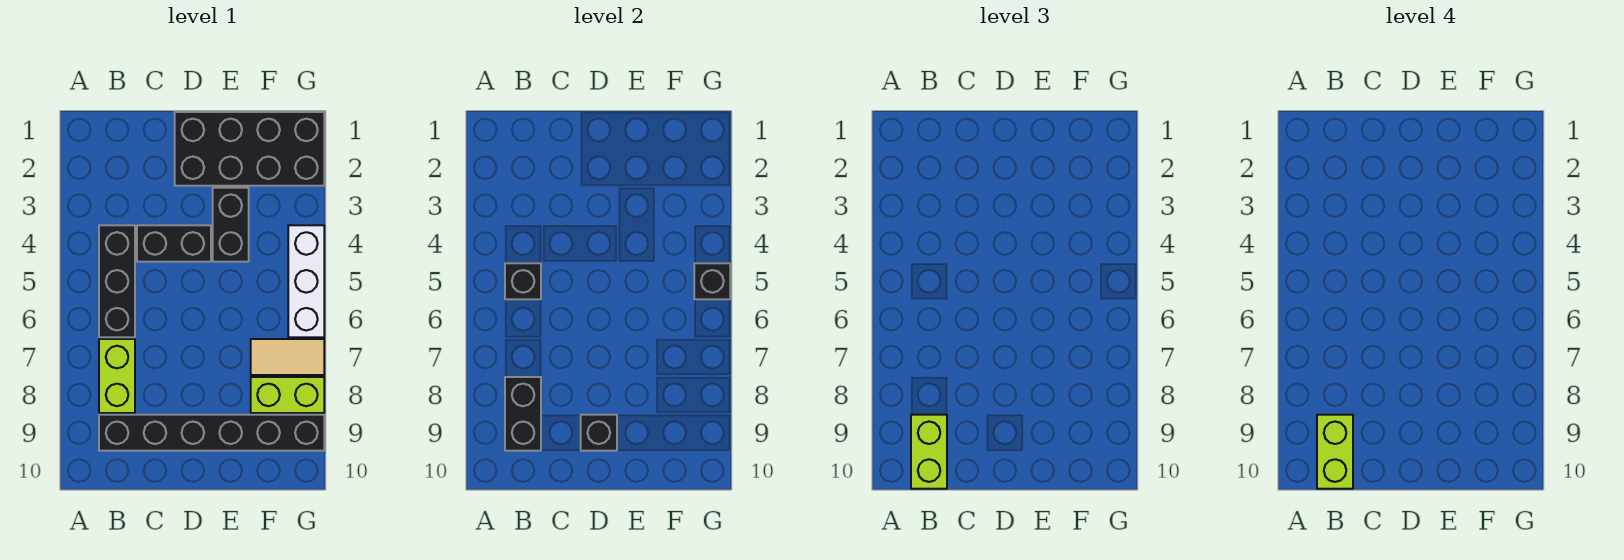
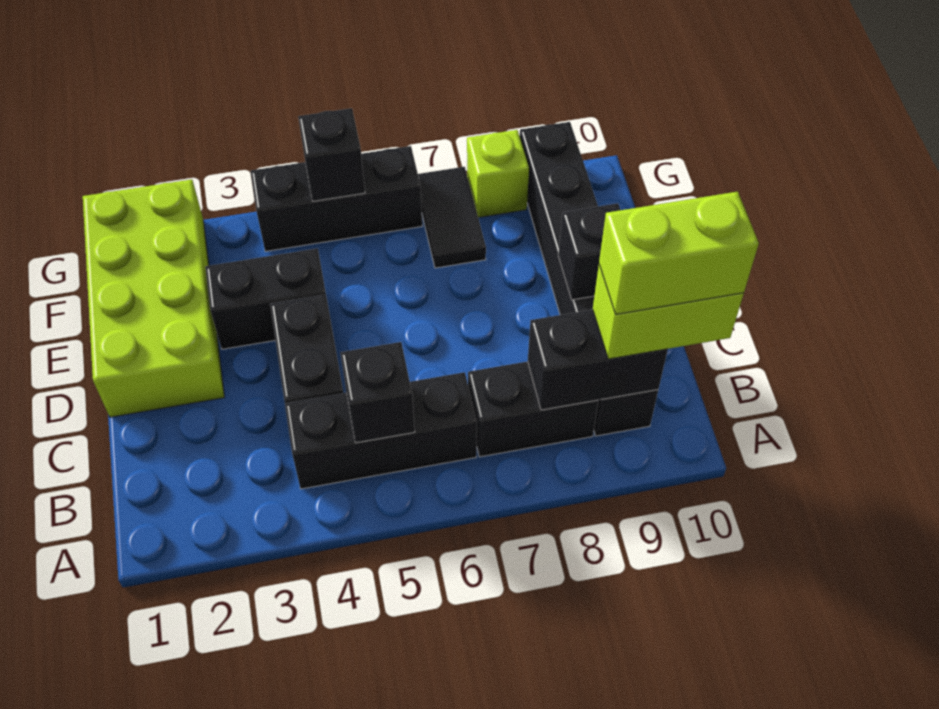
lime 1x2 brick [99,339,135,413] -> black 1x2 brick [468,361,598,457]
black 2x4 brick [175,112,324,186] -> lime 2x4 brick [83,179,224,417]
tan 1x2 tile [251,339,324,375] -> black 1x2 tile [418,167,486,268]
lime 1x2 brick [251,377,324,413] -> lime 1x1 brick [467,130,529,218]
white 1x3 brick [288,225,324,337] -> black 1x3 brick [251,146,422,251]

